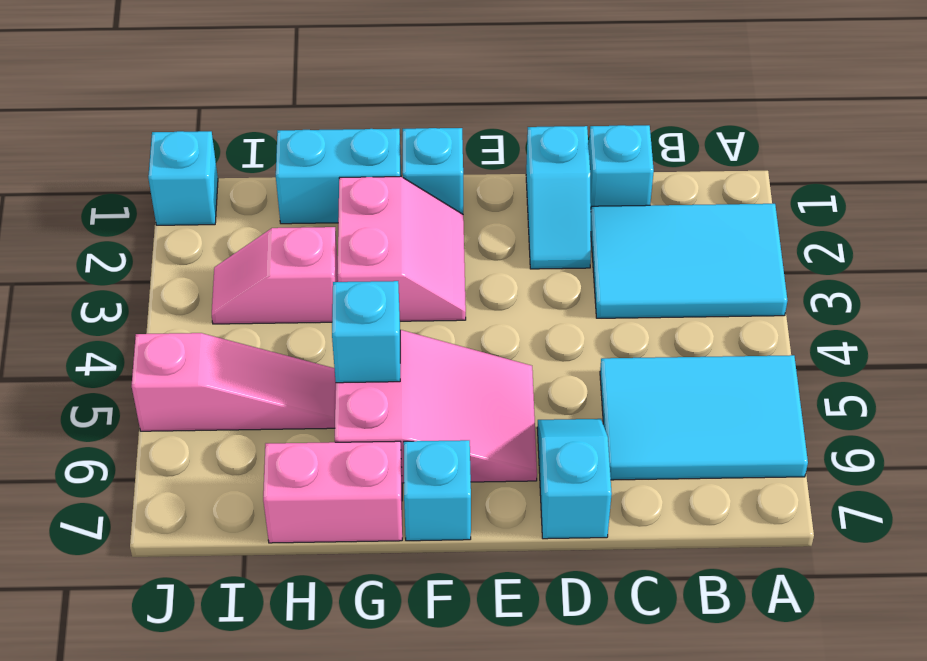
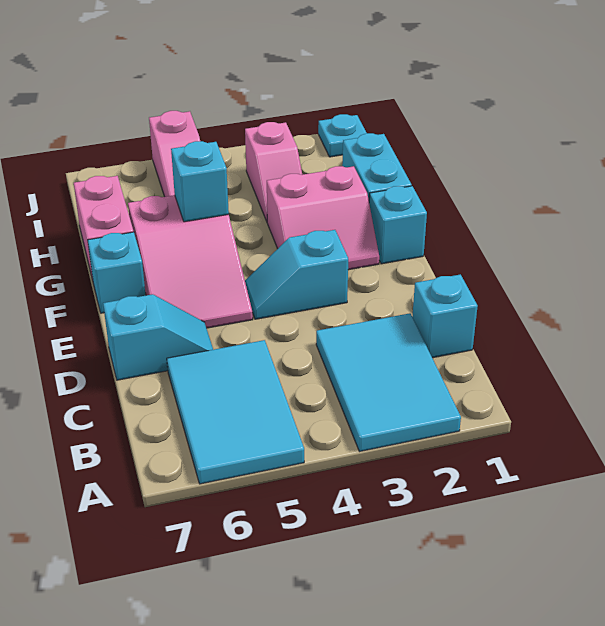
cyan 1x2 slope [526,126,591,269] -> cyan 1x2 slope moved to [245,230,348,319]
pink 1x2 slope [212,227,338,324] -> pink 1x2 slope turned to [245,122,302,221]
cyan 1x1 brick [148,131,218,225] -> cyan 1x1 plate [318,114,366,157]

